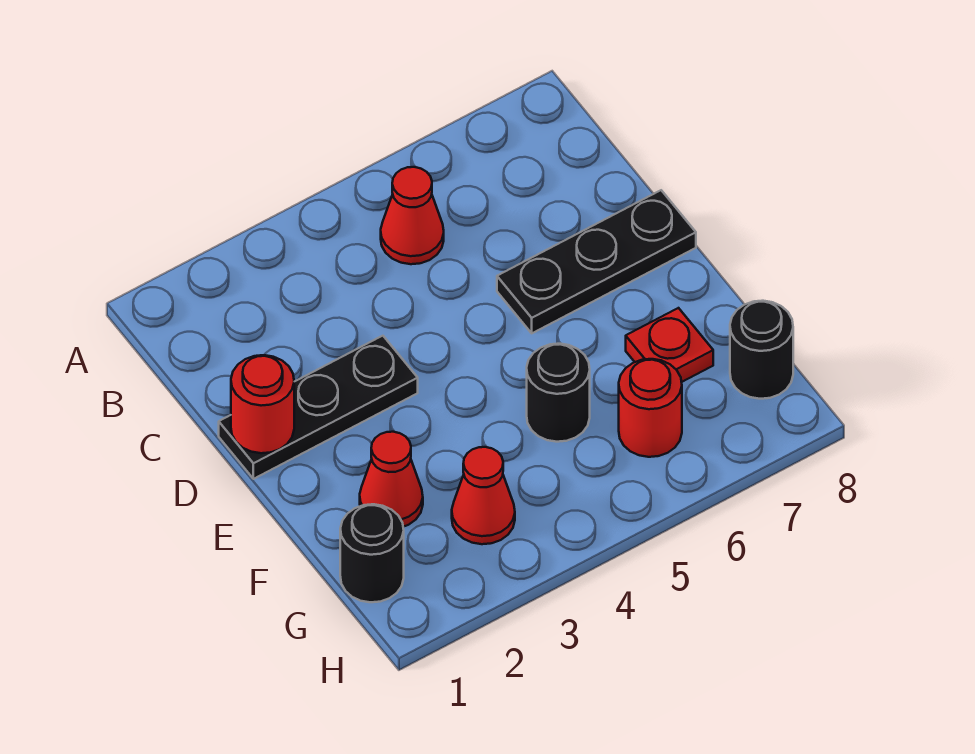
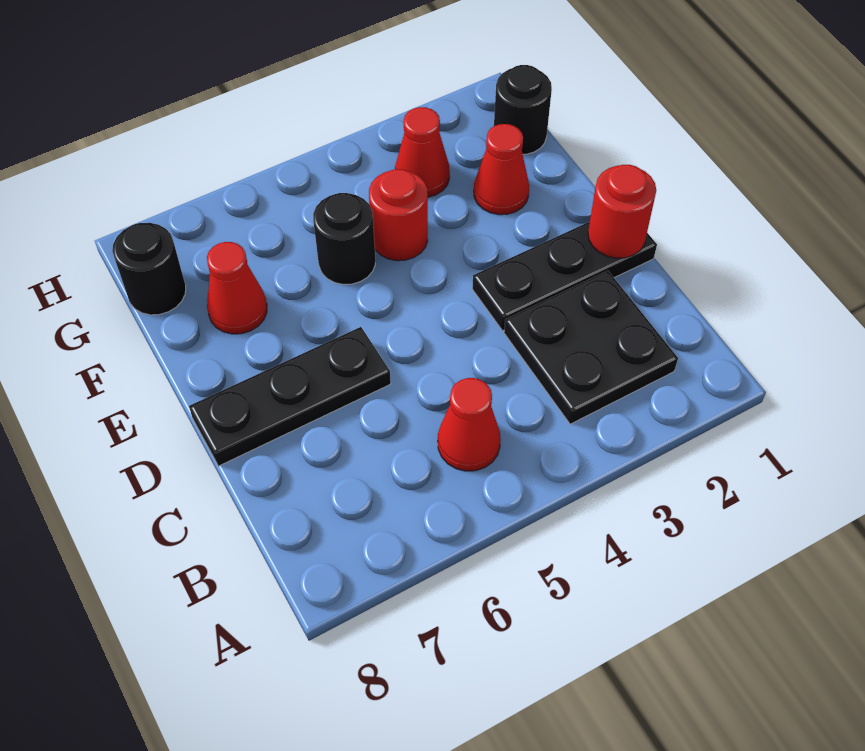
none -> black 2x2 plate [504,271,678,424]
red 1x1 plate [626,308,713,382] -> red 1x1 cone [207,242,267,334]
red 1x1 round brick [619,359,682,457] -> red 1x1 round brick moved to [369,169,428,261]

